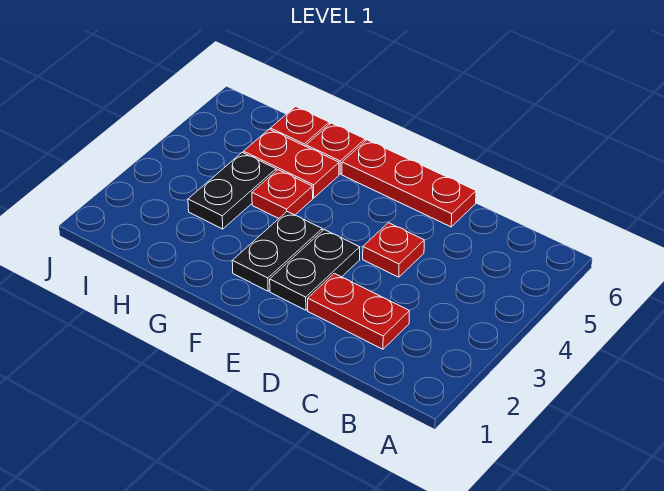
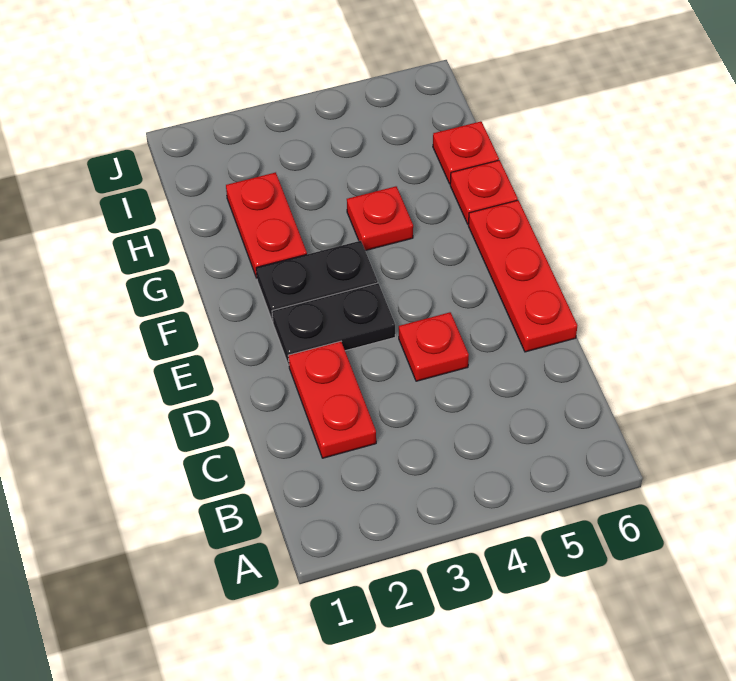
red 1x2 plate [243,129,339,198] -> red 1x2 plate moved to [226,172,307,278]
black 1x2 plate [188,152,276,229] -> none

